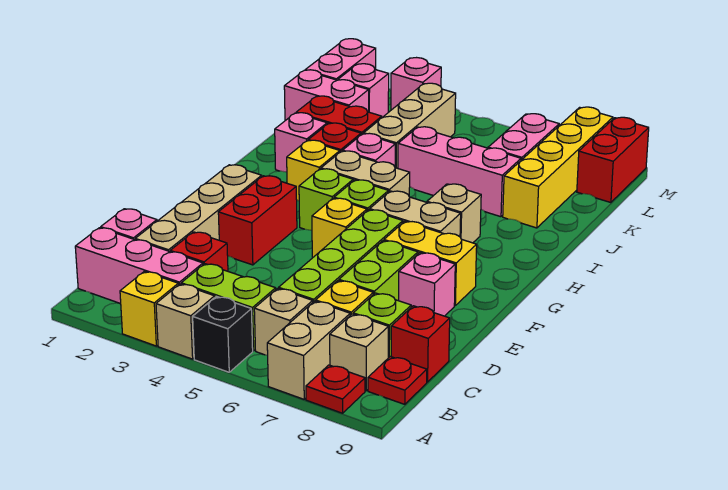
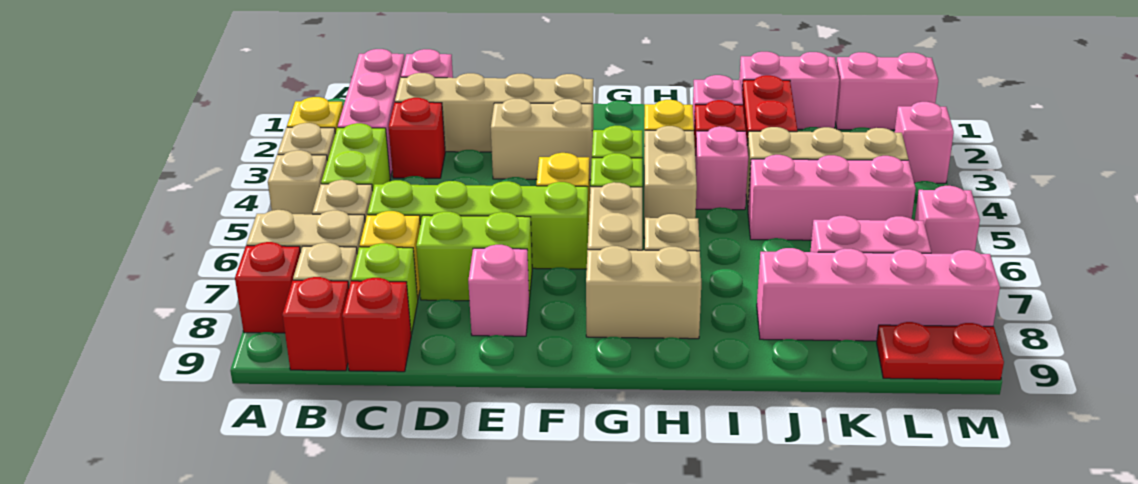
black 1x1 brick [193,297,253,372] -> tan 1x1 brick [268,150,327,214]
red 1x1 plate [306,365,365,413] -> red 1x1 brick [235,242,301,333]
red 1x1 plate [368,357,427,404] -> red 1x1 brick [283,277,349,371]
red 1x2 brick [218,176,297,265] -> tan 1x2 brick [491,99,592,180]
yellow 1x2 brick [384,221,477,306] -> none
none -> tan 1x2 brick [586,246,701,339]
pink 1x3 brick [398,127,521,217] -> pink 1x3 brick turned to [748,155,916,240]
yellow 1x4 brick [503,107,613,228] -> pink 1x4 brick [757,248,1000,341]
pink 1x2 brick [284,70,369,121] -> pink 1x2 brick turned to [739,52,839,129]
pink 1x1 brick [338,64,389,117] -> pink 1x1 brick moved to [915,186,980,254]
red 1x2 brick [577,117,649,203] -> red 1x2 plate [877,322,1004,380]

